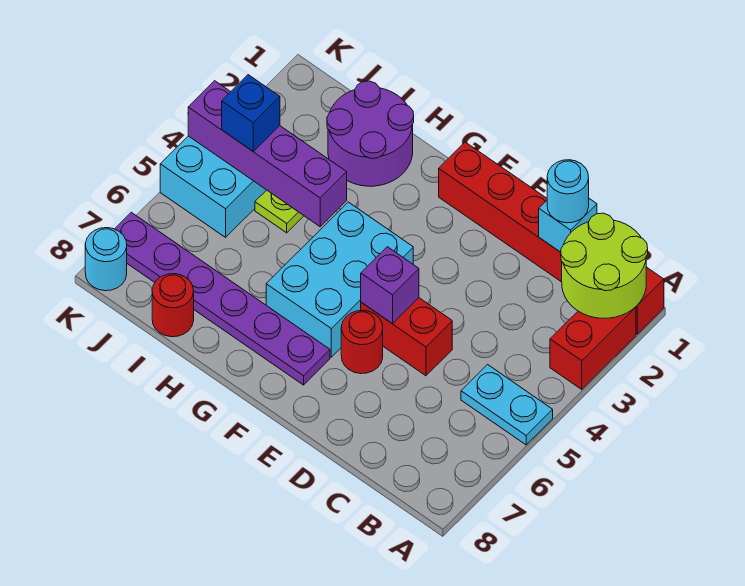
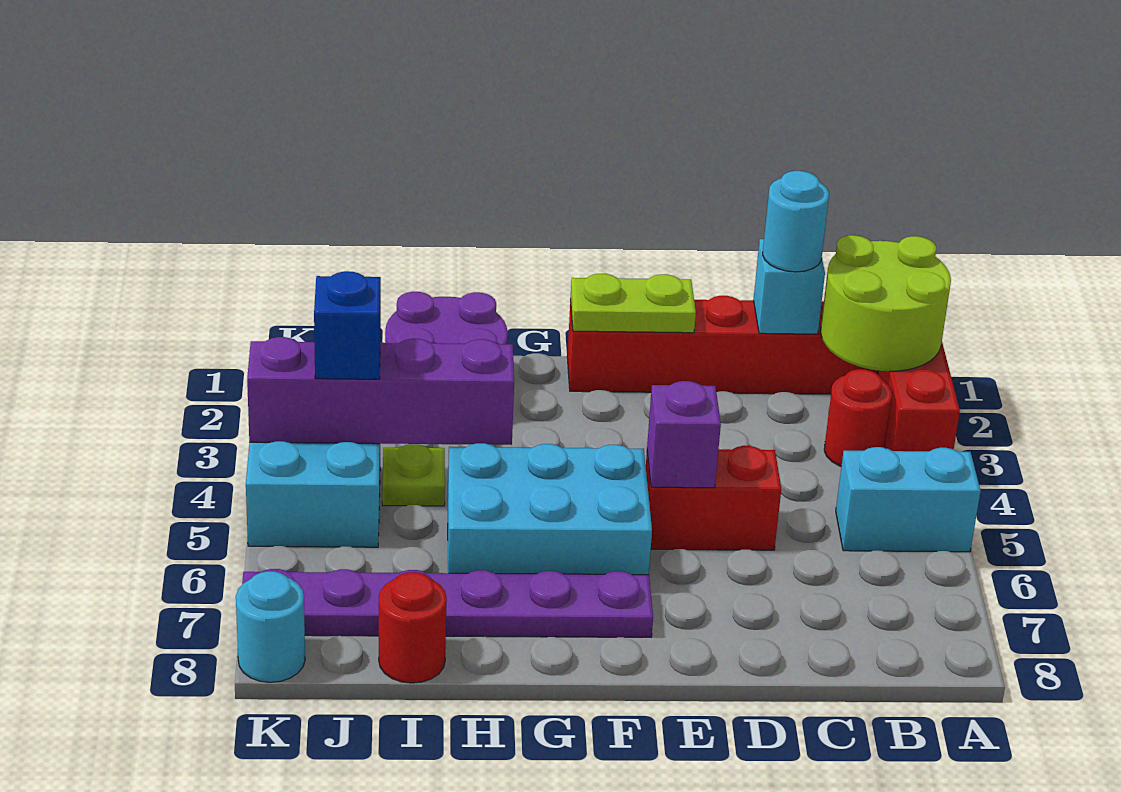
cyan 1x2 plate [461,365,553,445] -> cyan 1x2 brick [836,447,981,552]
none -> lime 1x2 plate [570,274,696,333]
red 1x1 round brick [341,310,383,374] -> red 1x1 round brick moved to [824,369,892,466]
cyan 2x3 brick [266,202,413,357] -> cyan 2x3 brick turned to [448,443,652,575]

